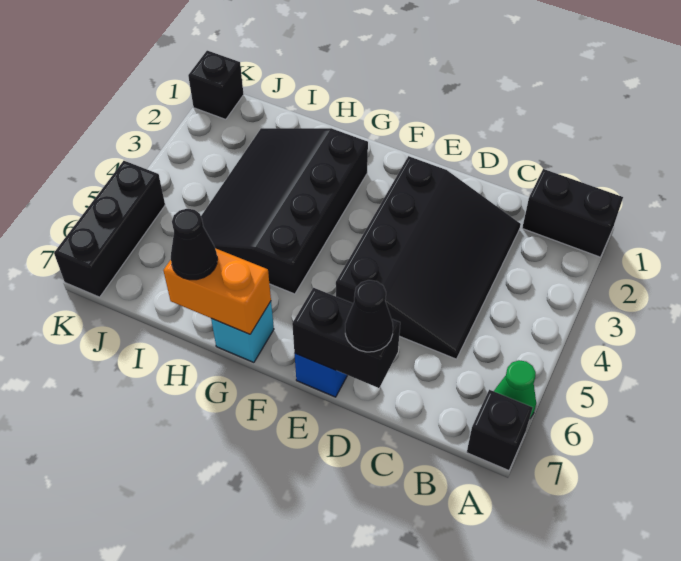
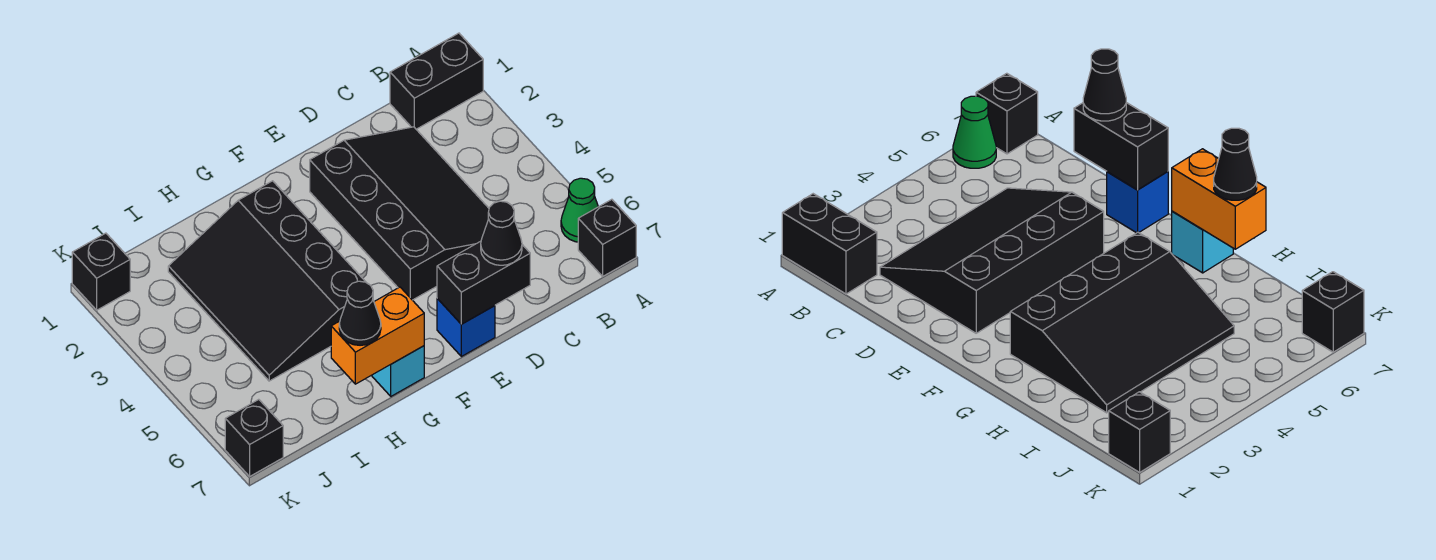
black 1x3 brick [54,161,165,297] -> black 1x1 brick [225,399,283,476]

